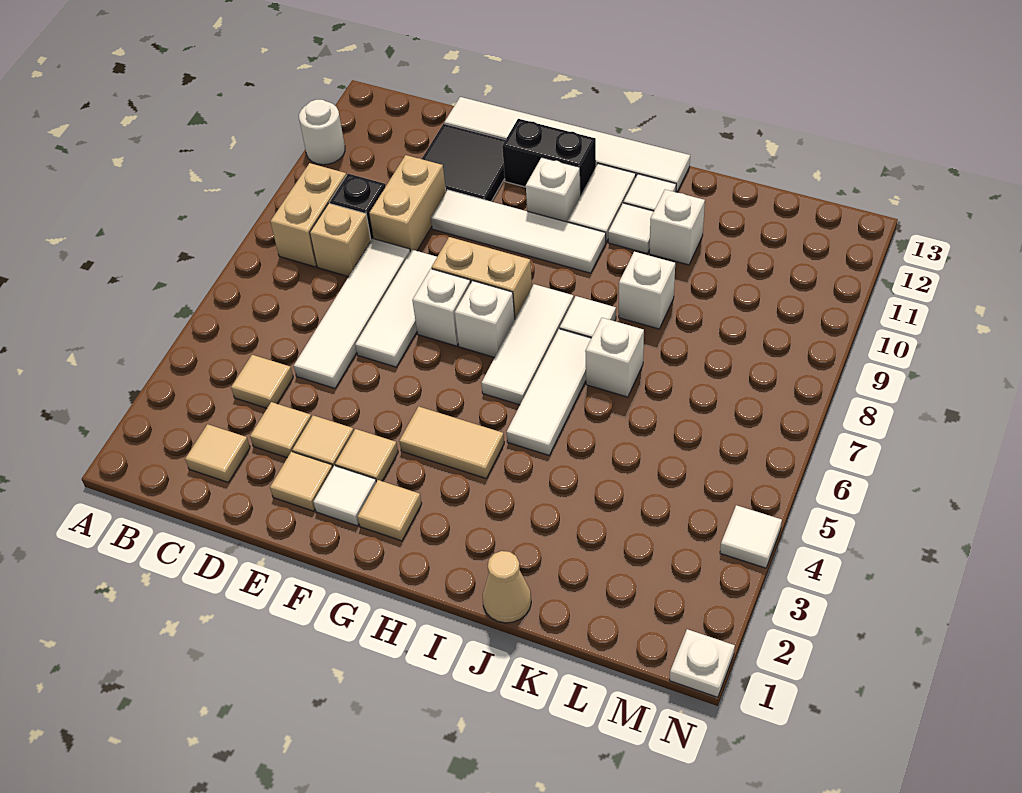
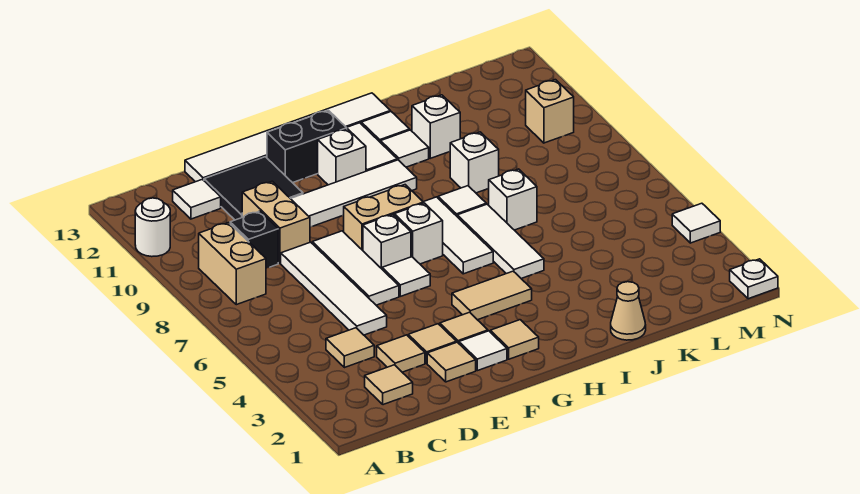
tan 1x1 brick [310,203,371,277] -> tan 1x1 brick moved to [526,80,574,143]
none -> white 1x1 tile [173,179,221,219]
none -> white 1x1 tile [382,257,430,296]

